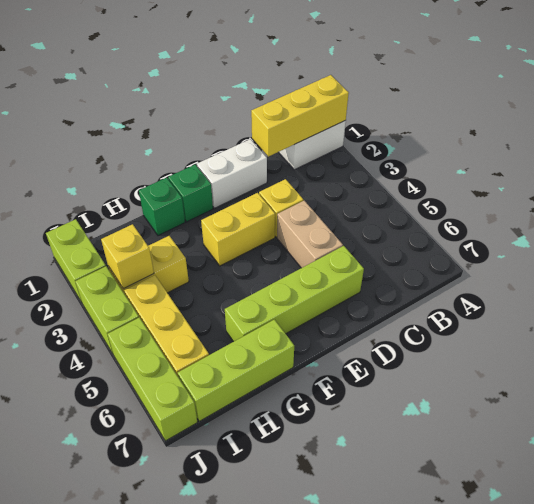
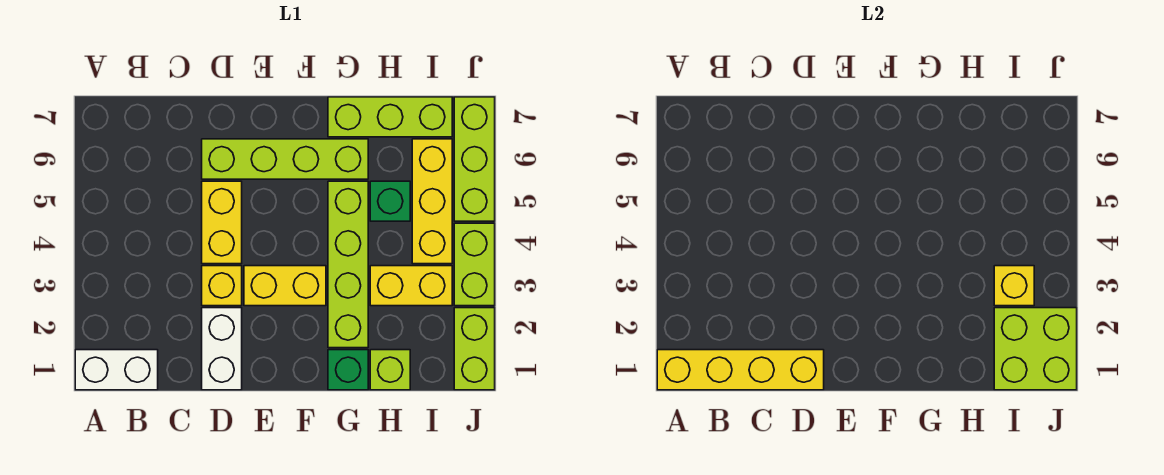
yellow 1x3 brick [251,75,349,156] -> yellow 1x4 brick [657,350,824,390]
white 1x2 brick [197,139,267,208] -> white 1x2 brick turned to [202,308,242,390]
tan 1x2 brick [277,201,343,268] -> yellow 1x2 brick [202,181,242,264]
green 1x1 brick [168,165,213,222] -> green 1x1 brick moved to [370,181,410,221]
none -> lime 1x4 brick [328,181,368,348]
none -> lime 1x1 brick [370,350,410,390]
none -> lime 2x2 brick [994,308,1077,390]

